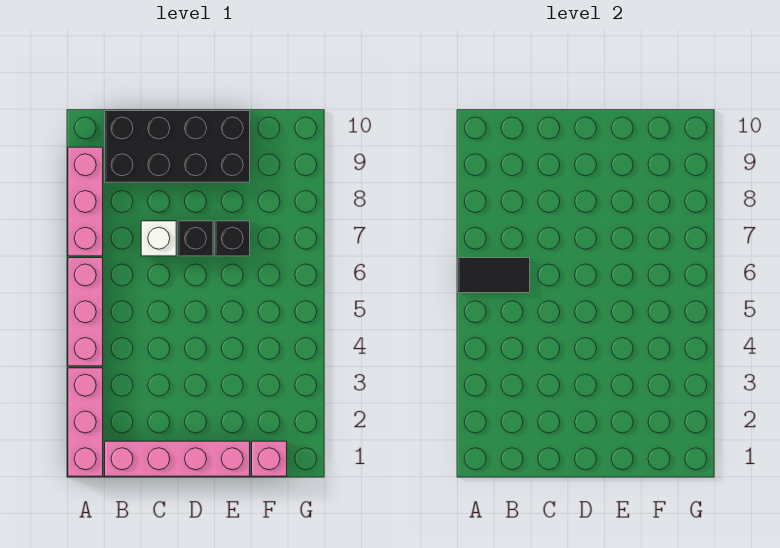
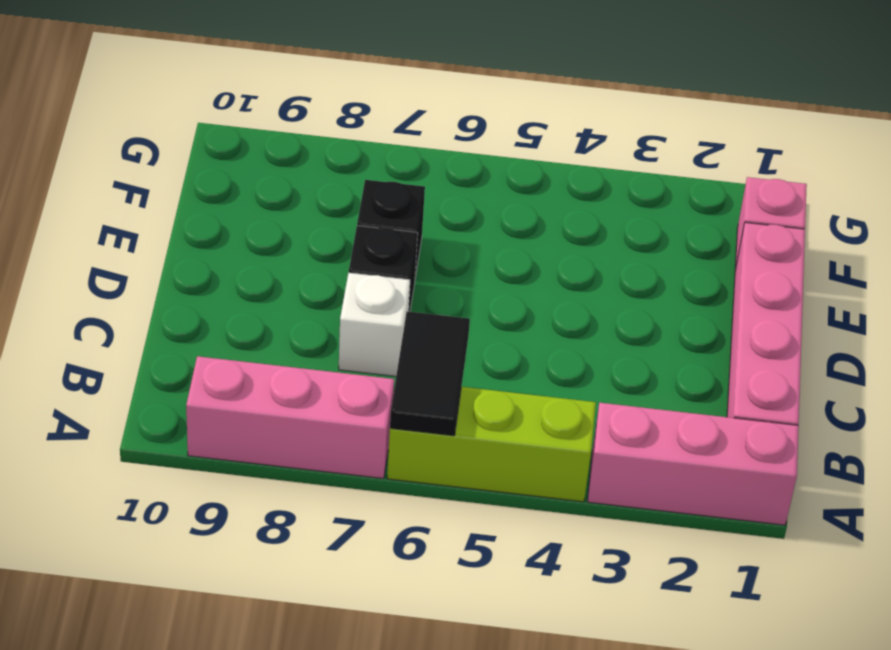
pink 1x3 brick [68,258,103,366] -> lime 1x3 brick [387,387,596,502]
black 2x4 brick [105,111,250,182] -> none

